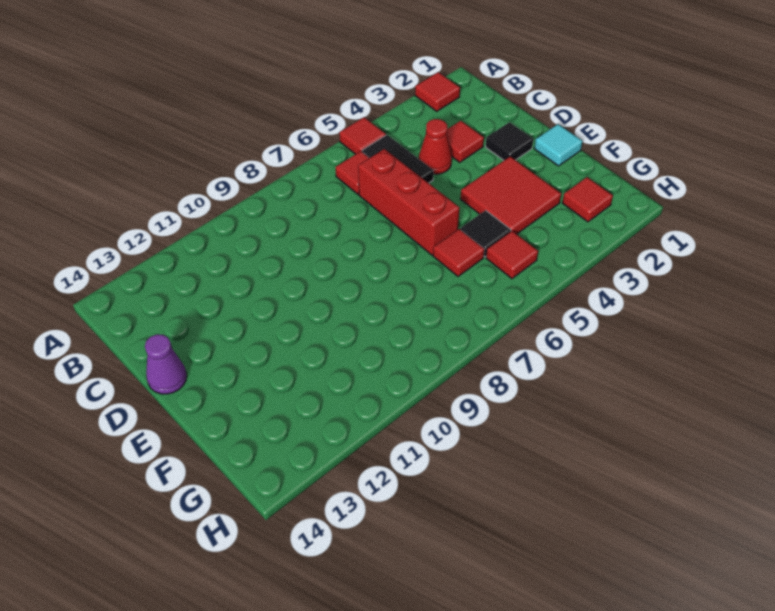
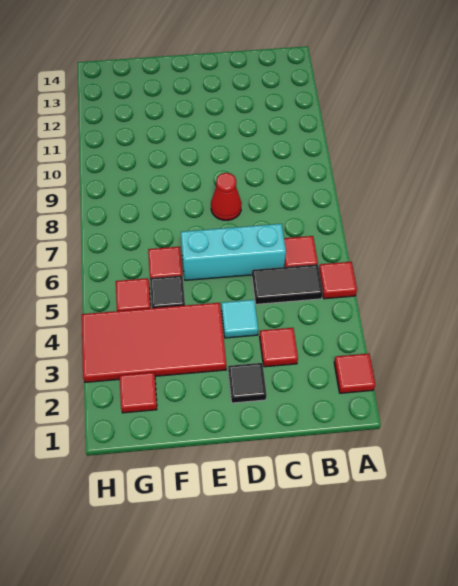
red 1x1 cone [419,119,452,174] -> red 1x1 cone moved to [211,173,242,220]
red 1x3 brick [358,149,460,255] -> cyan 1x3 brick [181,224,286,280]
purple 1x1 cone [145,334,187,394] -> none
cyan 1x1 tile [534,124,583,166] -> cyan 1x1 tile moved to [222,300,258,338]
red 2x2 tile [460,156,561,234] -> red 2x4 tile [82,303,226,382]

